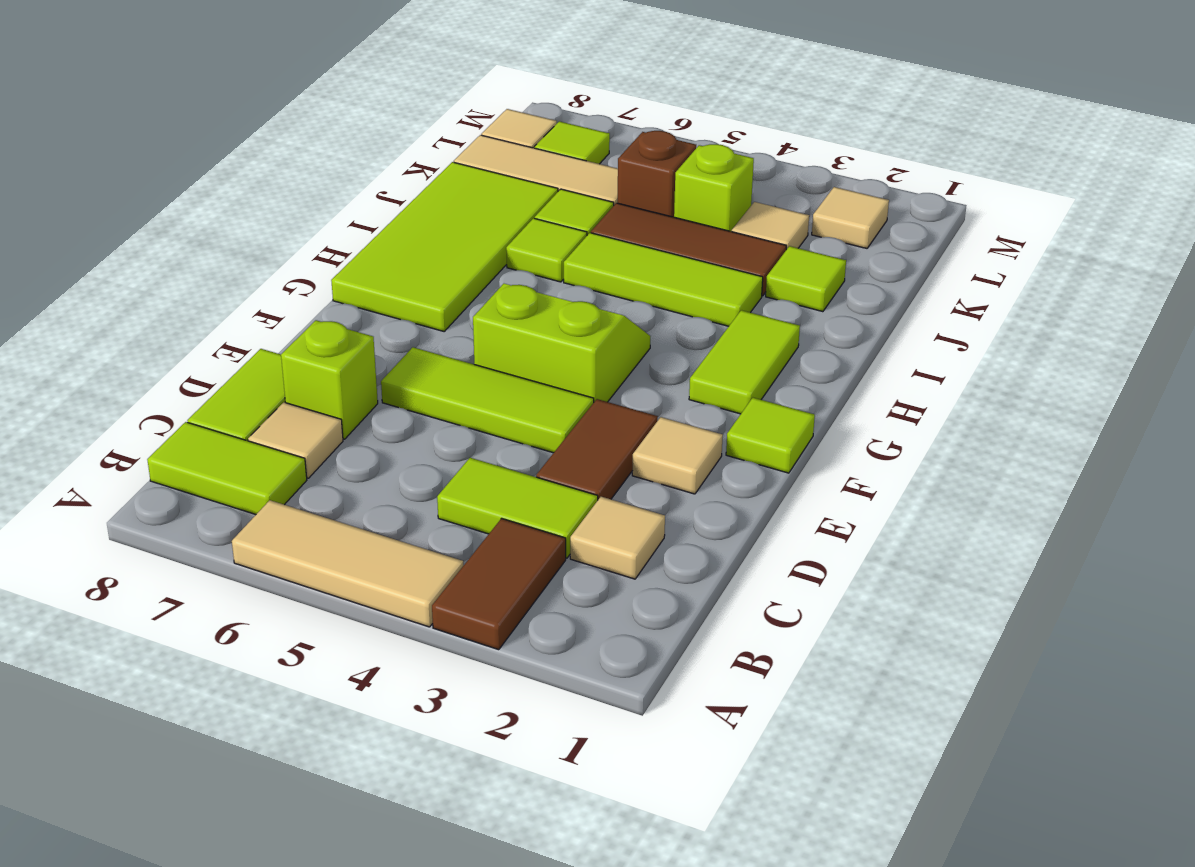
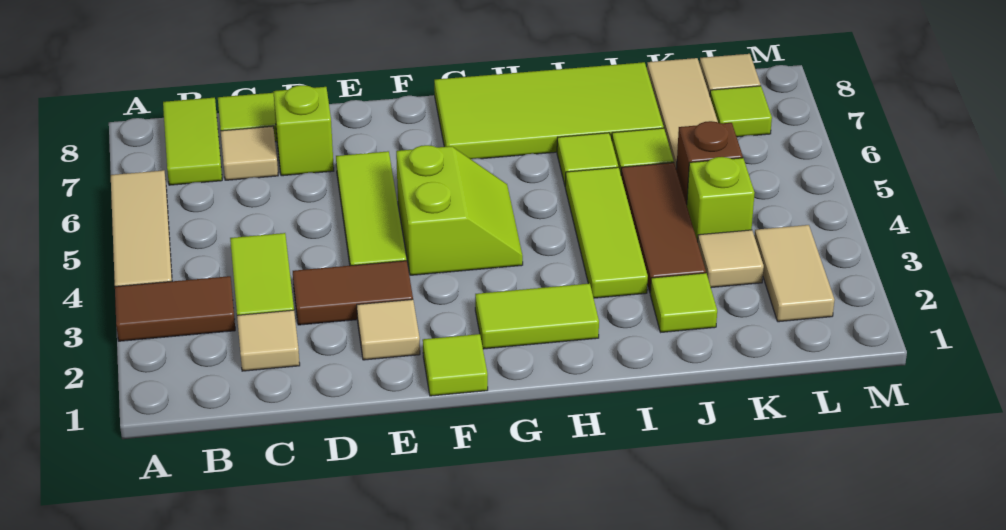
tan 1x1 tile [812,187,889,248] -> tan 1x2 tile [754,225,834,322]

